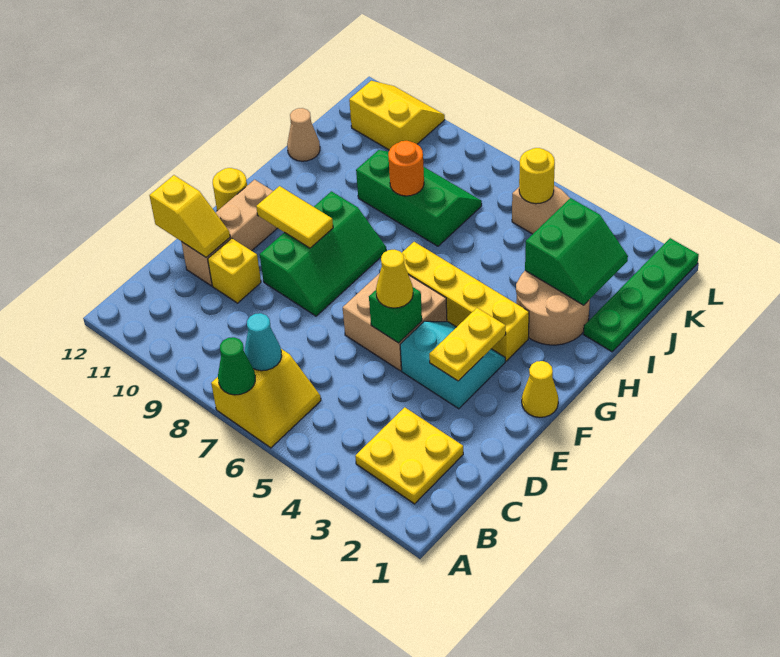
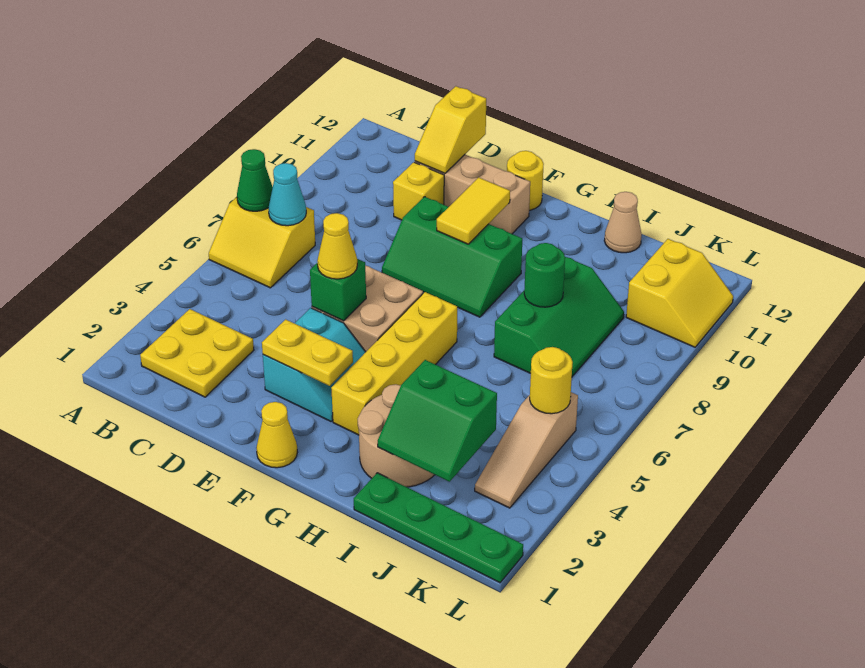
orange 1x1 round brick [388,141,424,196] -> green 1x1 round brick [524,243,565,307]

